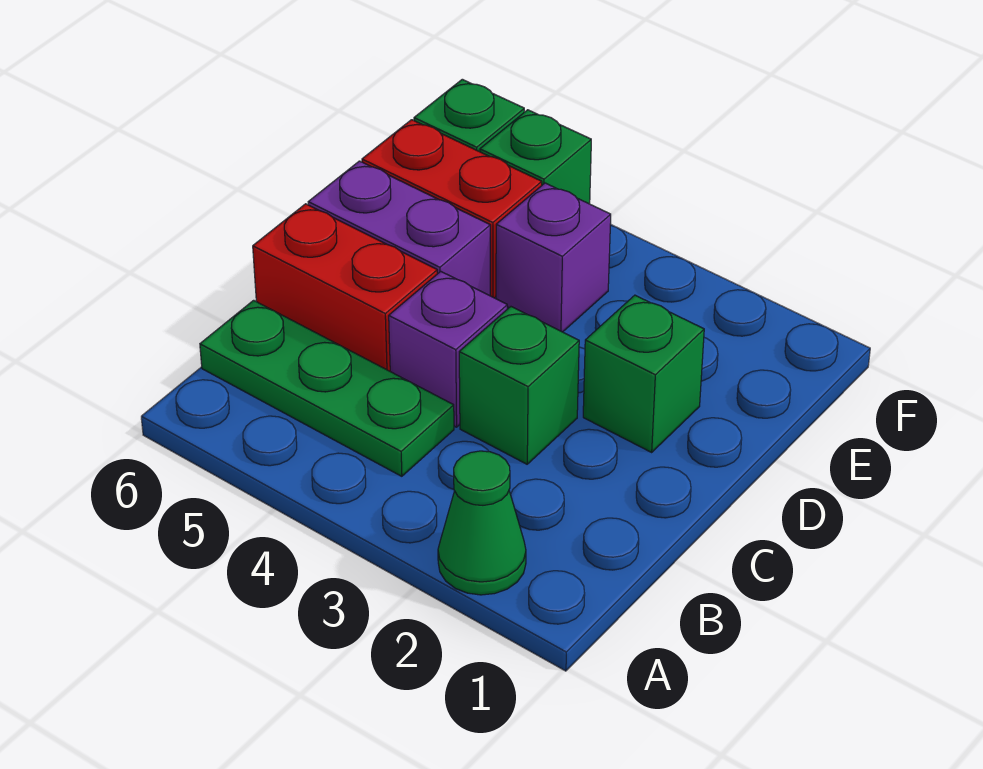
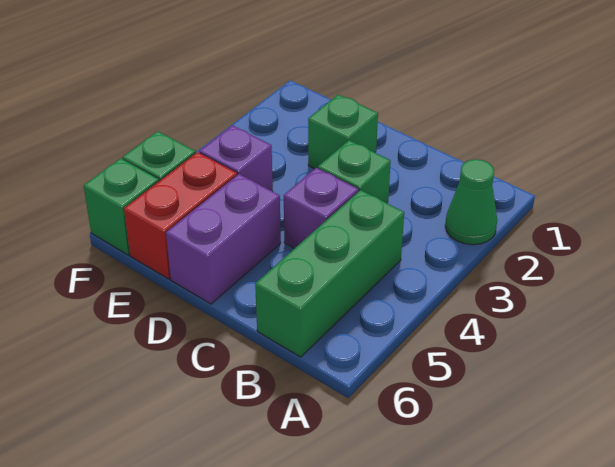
green 1x3 plate [200,300,454,476] -> green 1x3 brick [255,190,404,357]
red 1x2 brick [253,204,437,371] -> none

